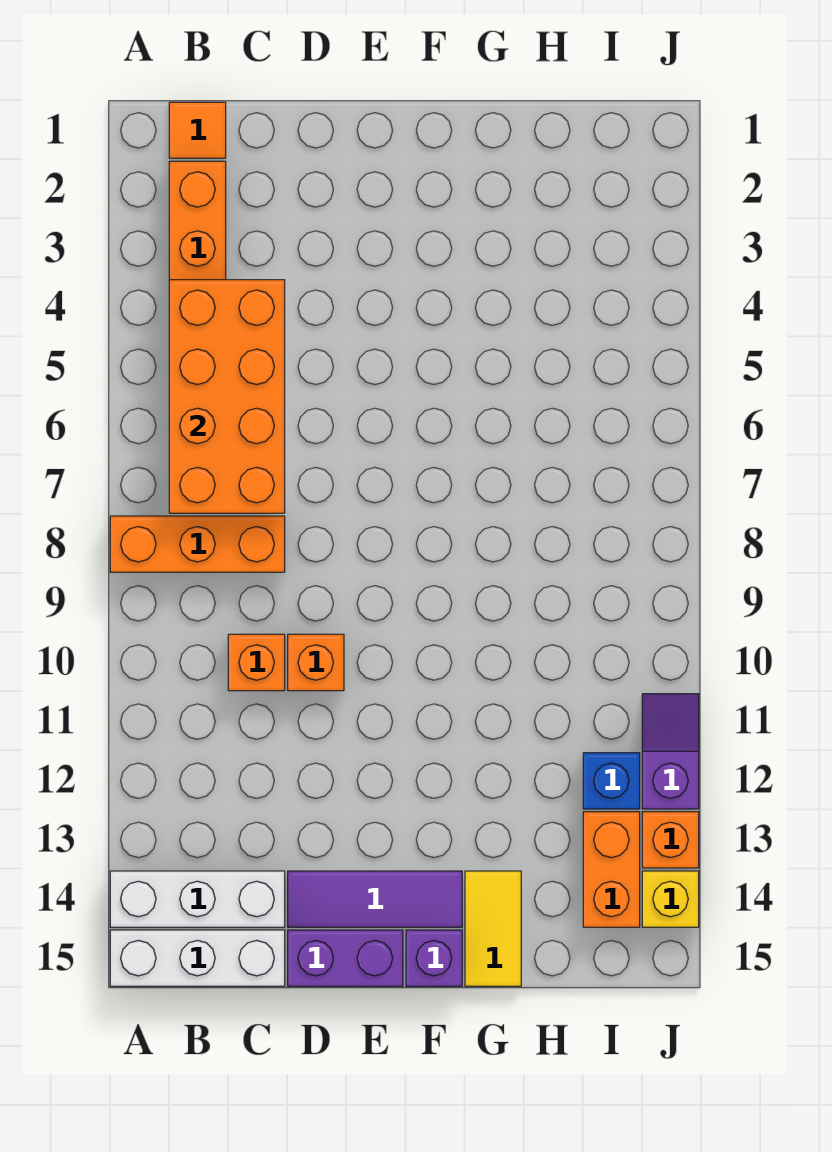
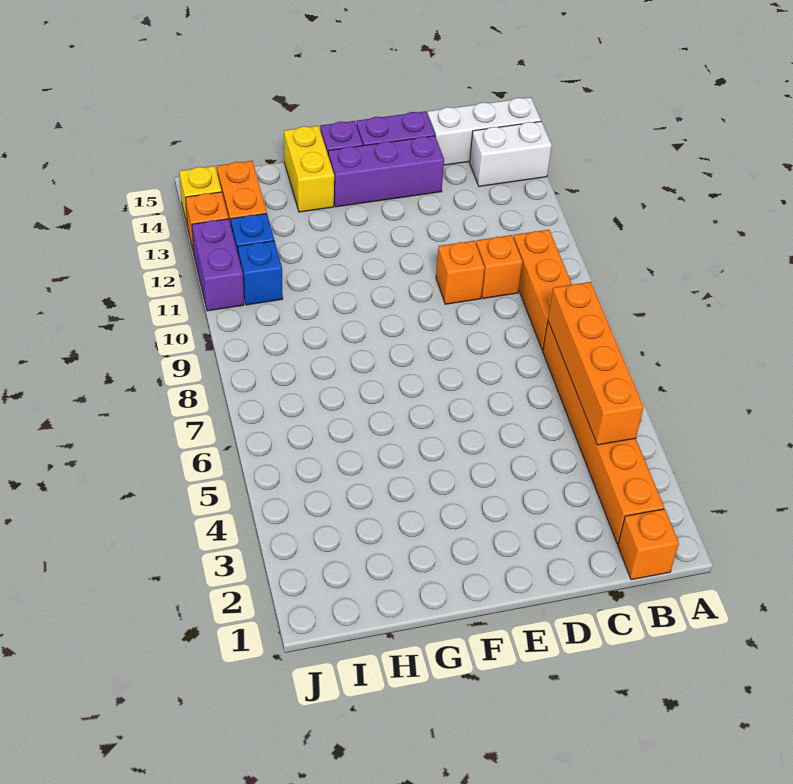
orange 1x3 brick [110,516,285,572] -> orange 1x3 brick turned to [514,230,572,350]
white 1x3 brick [110,871,285,927] -> white 1x2 brick [470,121,552,186]
orange 1x1 tile [169,102,226,158] -> orange 1x1 brick [618,509,679,580]
orange 2x4 brick [169,280,285,513] -> orange 1x4 brick [548,282,644,445]
purple 1x3 tile [288,871,462,927] -> purple 1x3 brick [328,136,444,207]
yellow 1x2 tile [465,871,521,986] -> yellow 1x2 brick [284,126,334,212]
none -> blue 1x1 brick [238,241,283,305]
purple 1x2 slope [642,694,699,809] -> purple 1x2 brick [192,219,244,311]

